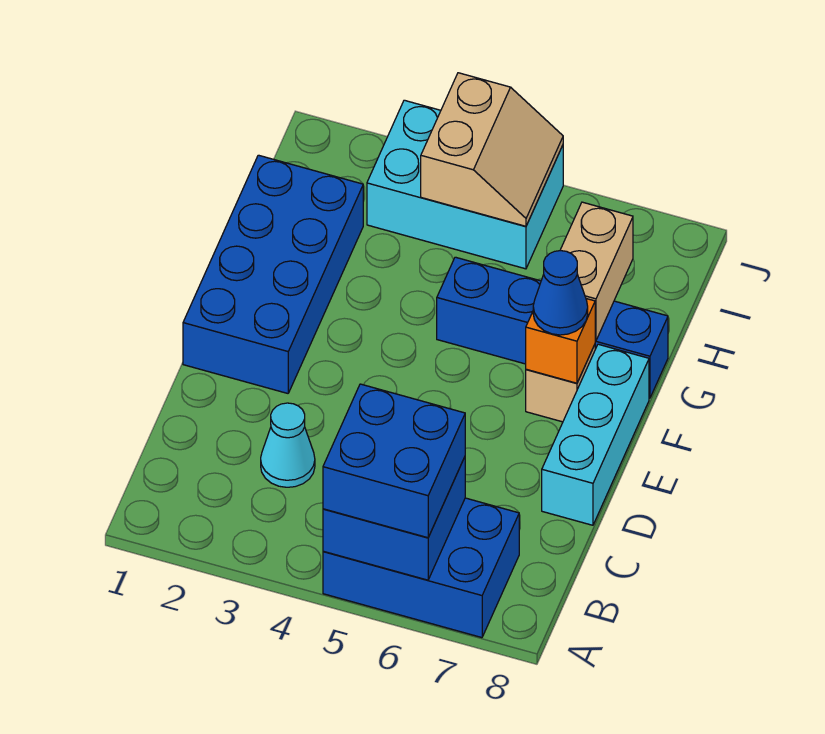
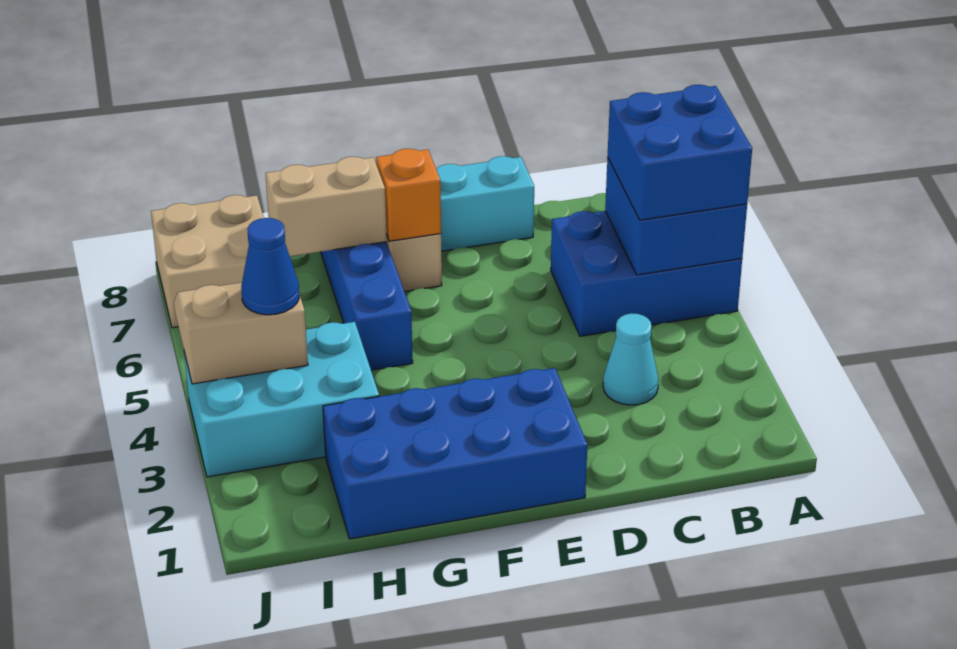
blue 2x3 brick [323,498,519,638] -> blue 2x3 brick turned to [551,211,742,336]
blue 1x1 cone [533,251,588,335] -> blue 1x1 cone moved to [241,218,299,315]
cyan 2x3 brick [367,100,563,269] -> cyan 2x3 brick turned to [184,322,379,477]
none -> tan 2x2 brick [151,195,264,328]

